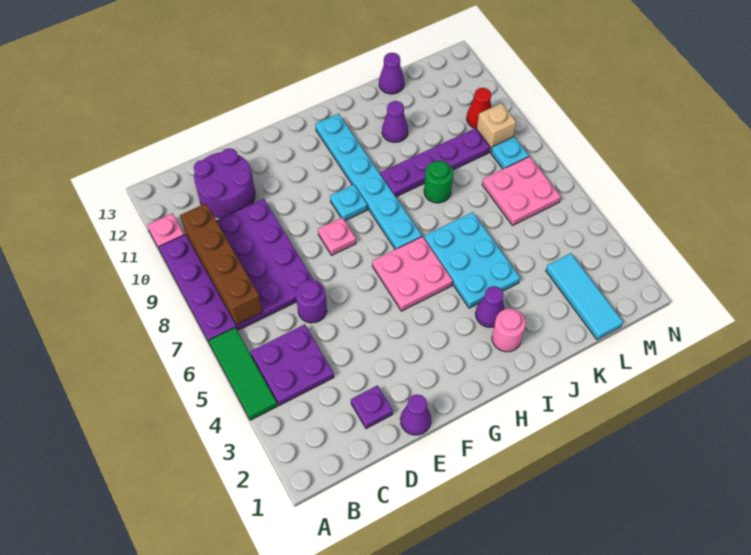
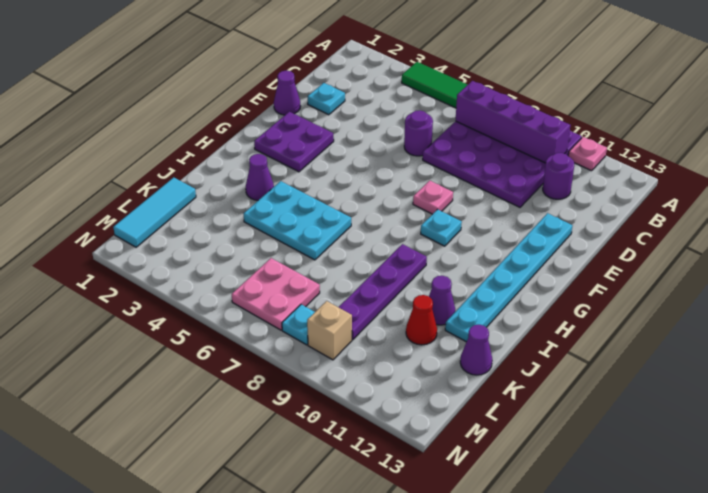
purple 2x2 plate [251,324,334,406] -> purple 2x2 plate moved to [254,112,334,172]
brown 1x4 brick [180,204,263,325] -> purple 1x4 brick [455,81,570,163]
purple 2x2 round brick [194,148,255,218] -> purple 1x1 round brick [543,153,574,199]
purple 1x1 plate [351,385,393,429] -> cyan 1x1 plate [308,83,345,115]
pink 2x2 plate [372,236,453,311] -> none
cyan 1x6 plate [315,114,422,249] -> cyan 1x6 plate turned to [445,213,572,342]
pink 1x1 round brick [492,309,526,352] -> none
green 1x1 round brick [424,161,453,203] -> none
cyan 1x3 tile [546,253,623,340] -> cyan 1x3 tile turned to [113,177,196,247]
red 1x1 cone [467,88,492,129] -> red 1x1 cone moved to [406,295,437,345]

